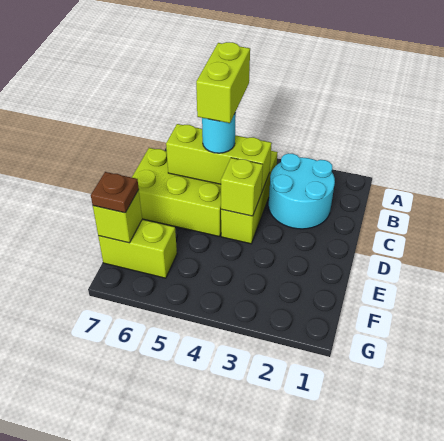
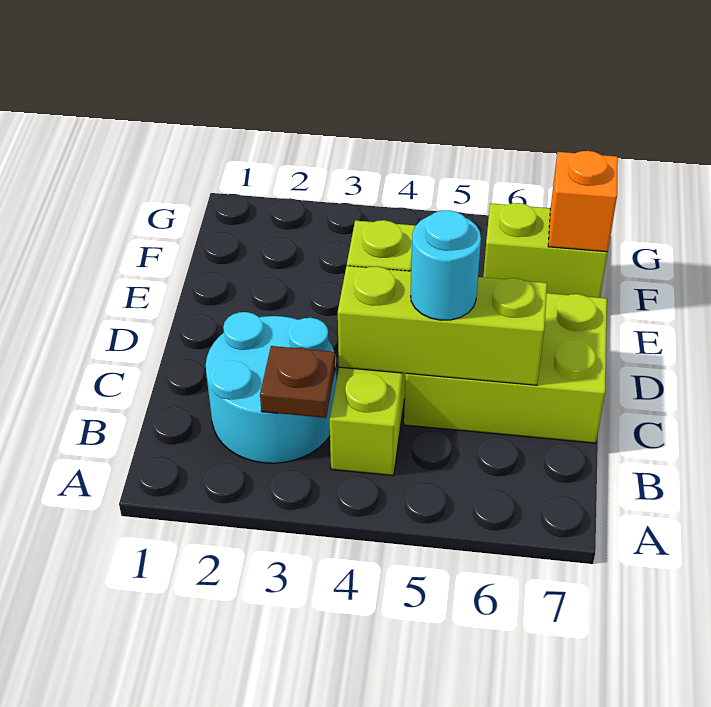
lime 1x2 brick [196,42,250,123] -> none
lime 1x1 brick [93,190,142,243] -> orange 1x1 brick [548,151,618,252]
brown 1x1 plate [91,172,139,213] -> brown 1x1 plate moved to [260,346,335,418]

